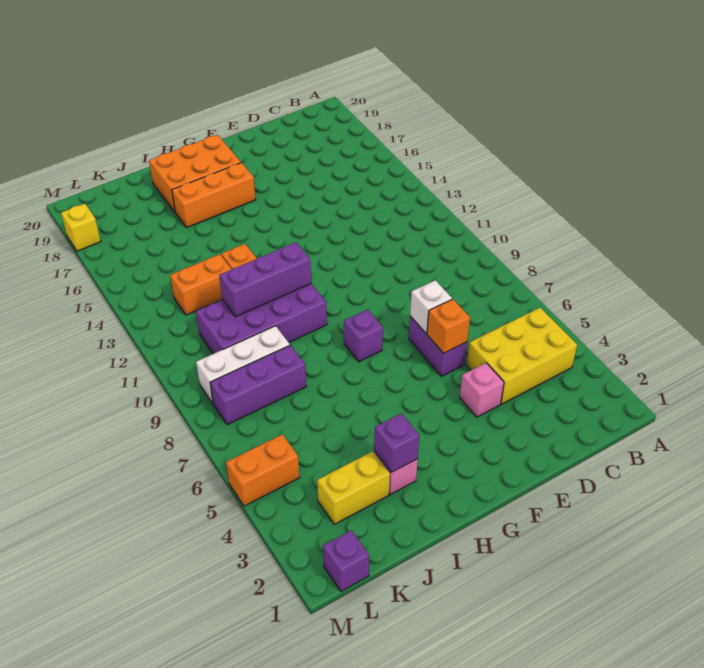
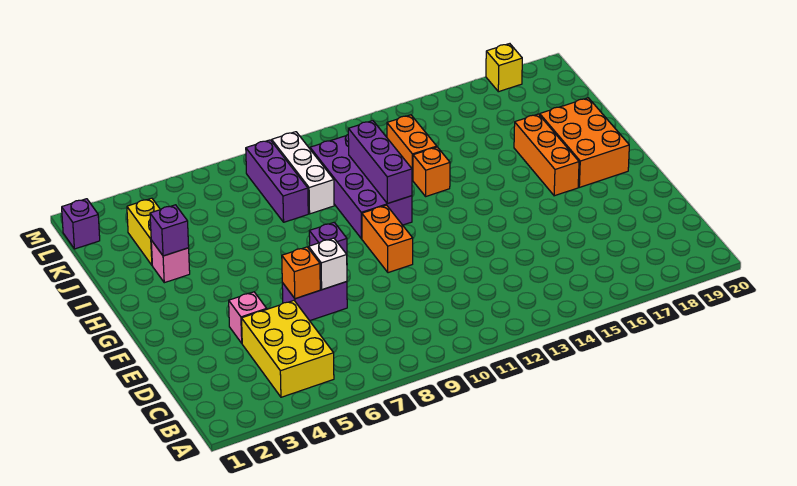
orange 1x2 brick [226,434,299,506] -> orange 1x2 brick moved to [362,205,413,273]

